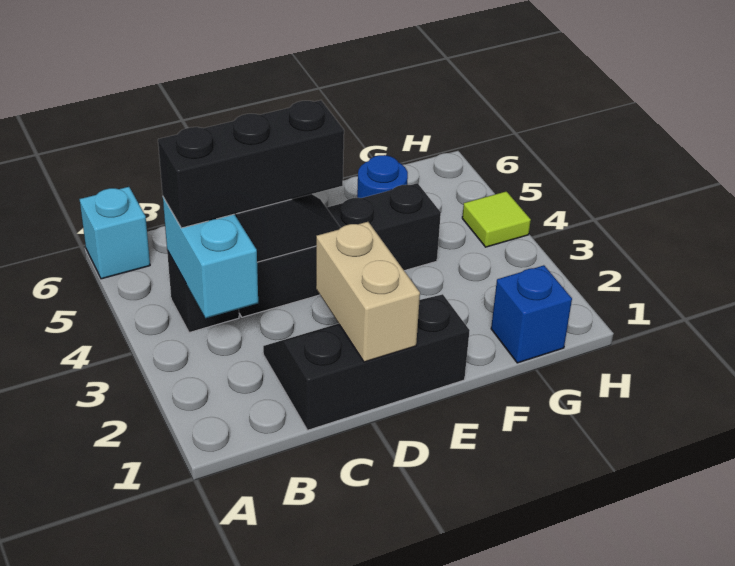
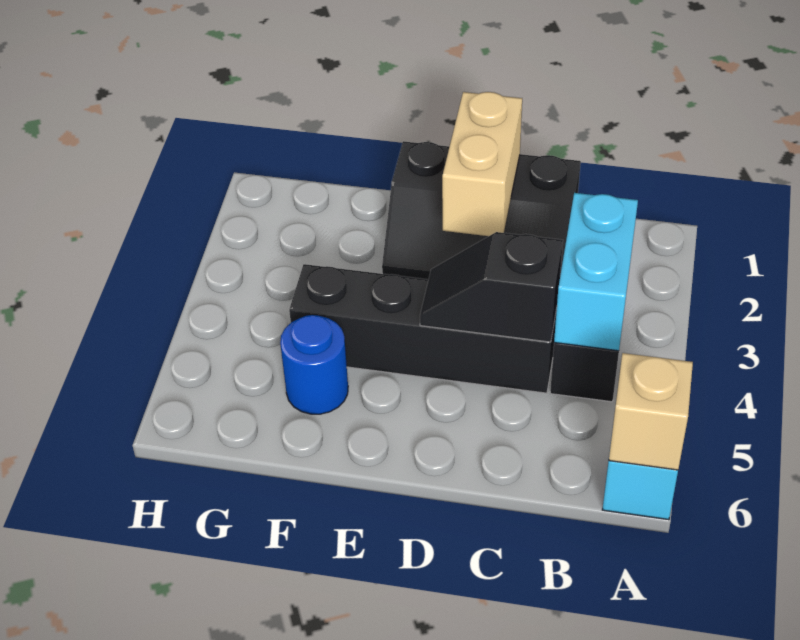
none -> tan 1x1 brick [609,353,693,470]
black 1x3 brick [158,100,344,228] -> none
blue 1x1 brick [491,265,572,363] -> none
lime 1x1 tile [462,191,531,247] -> none

